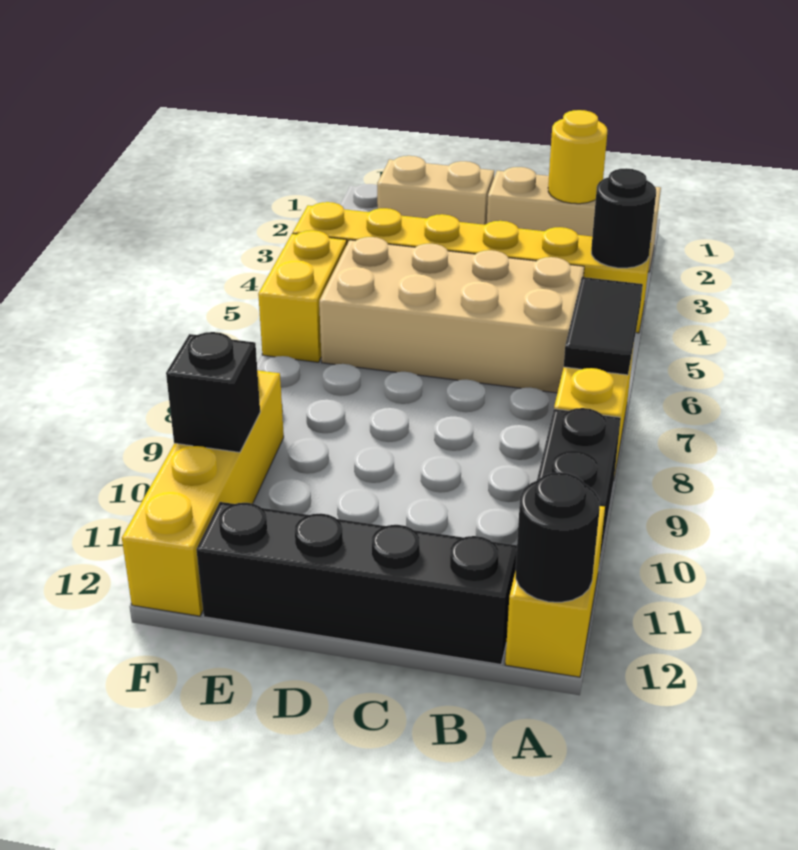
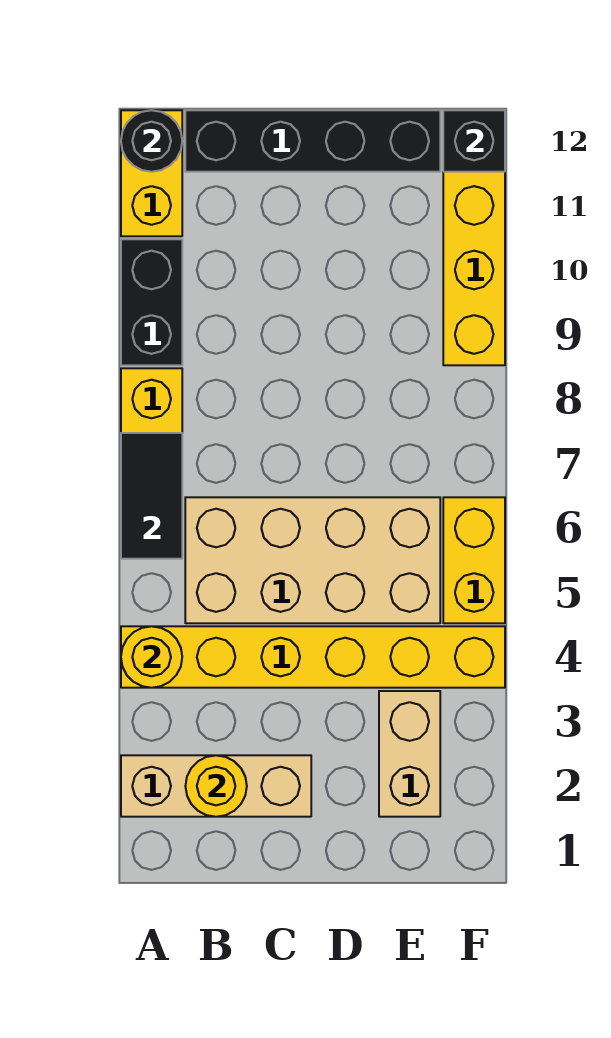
black 1x1 round brick [591,168,656,268] -> yellow 1x1 round brick [121,626,182,688]
tan 1x2 brick [377,156,494,225] -> tan 1x2 brick turned to [379,691,440,817]
black 1x1 brick [166,332,260,452] -> black 1x1 brick moved to [443,110,505,172]

